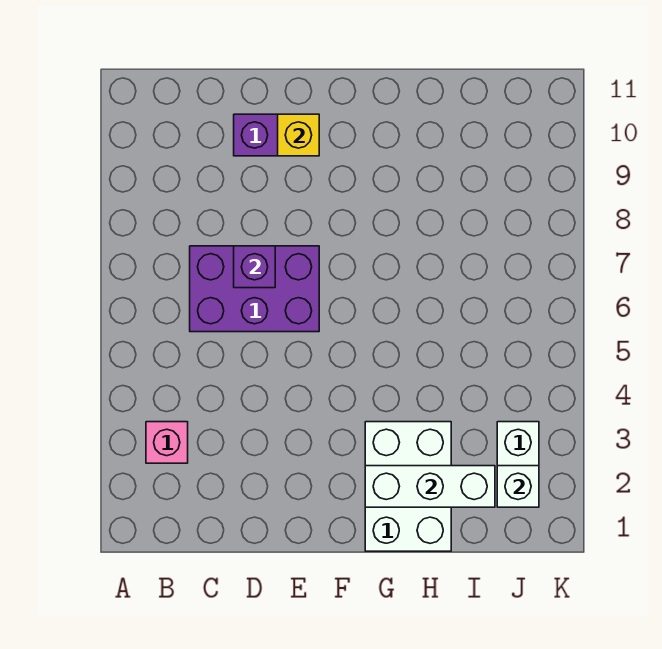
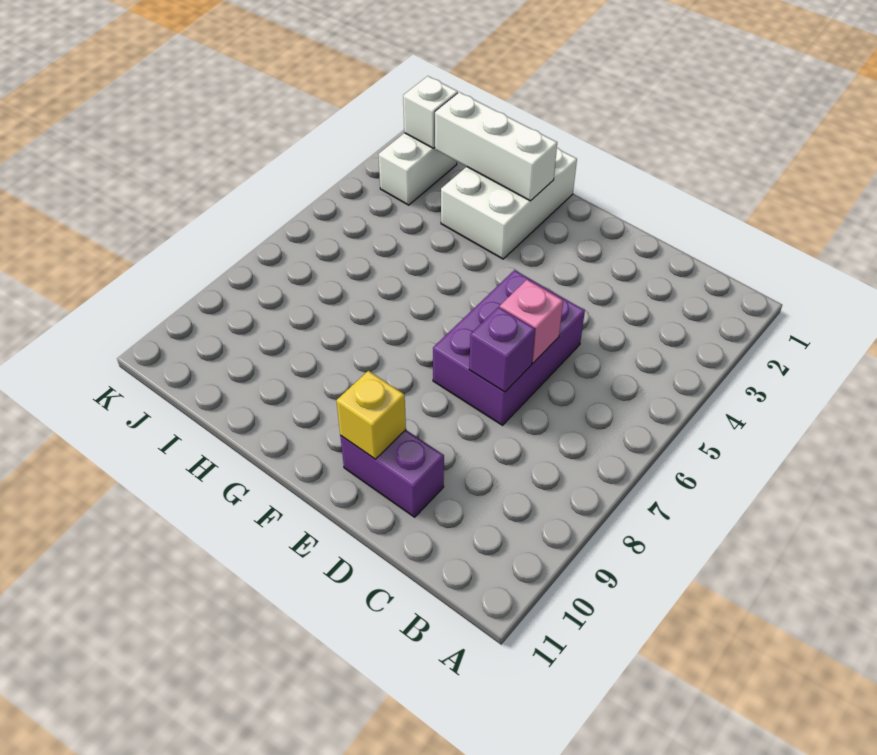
pink 1x1 brick [146,422,188,463] -> pink 1x1 brick moved to [500,280,563,363]
purple 2x3 brick [190,246,319,332] -> purple 2x3 brick turned to [433,270,585,425]

